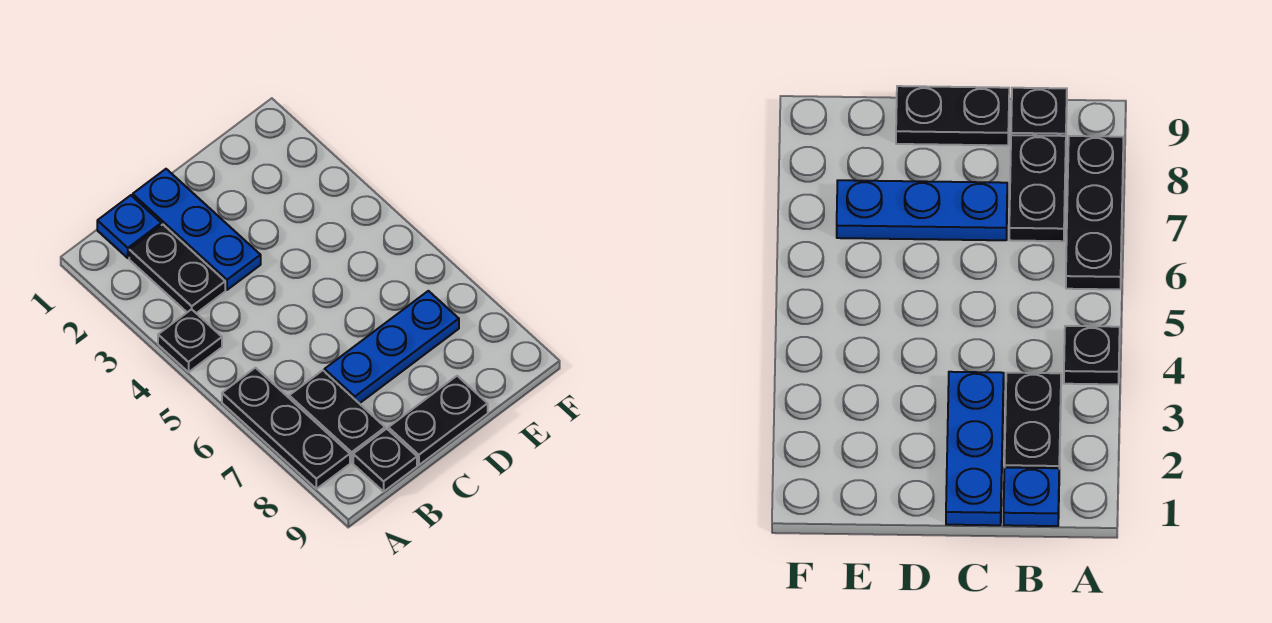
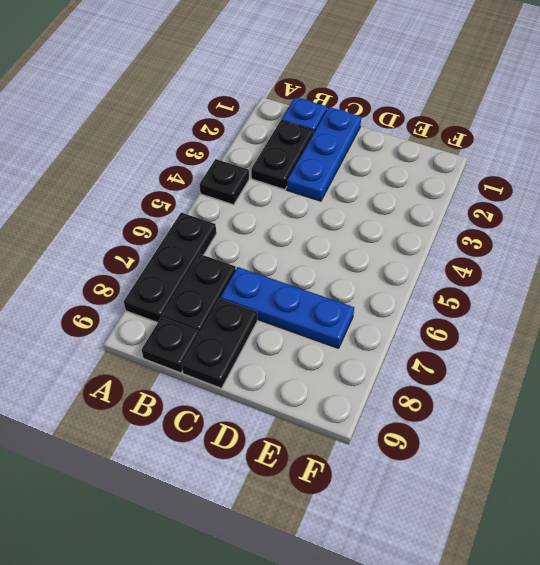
black 1x2 plate [388,376,488,465] -> black 1x2 plate turned to [182,299,257,388]

